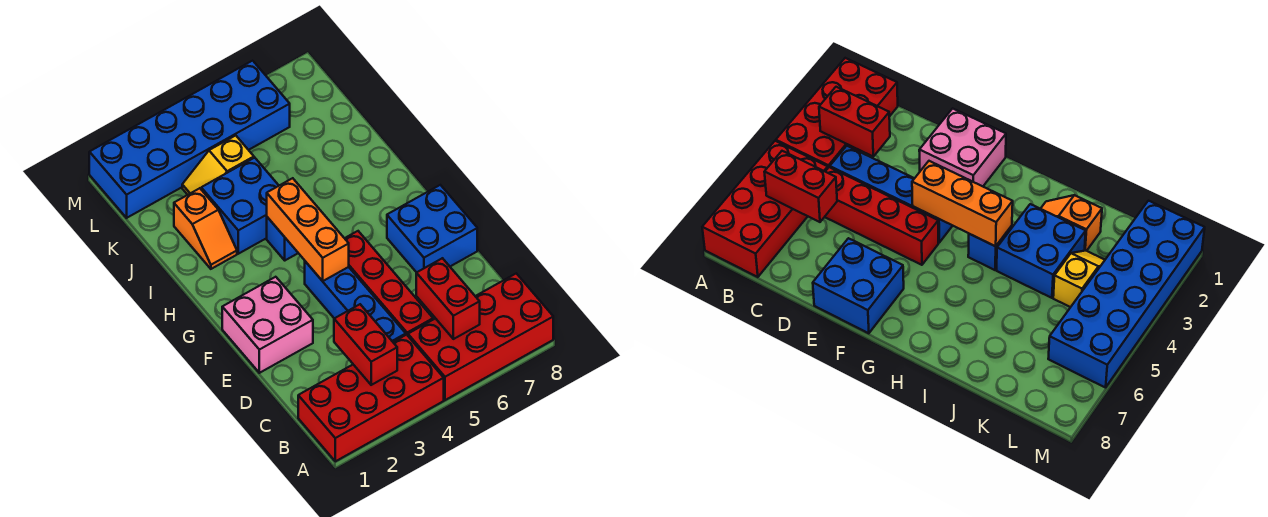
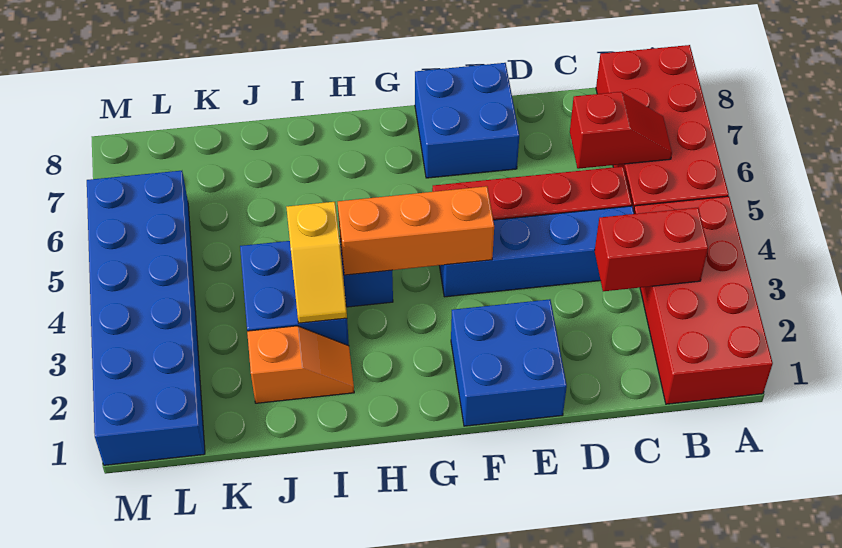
red 1x2 brick [416,258,480,339] -> red 1x2 slope [570,92,672,169]
pink 2x2 brick [222,277,313,373] -> blue 2x2 brick [451,299,567,426]
yellow 1x2 slope [182,136,254,195] -> yellow 1x2 slope moved to [286,202,347,323]

